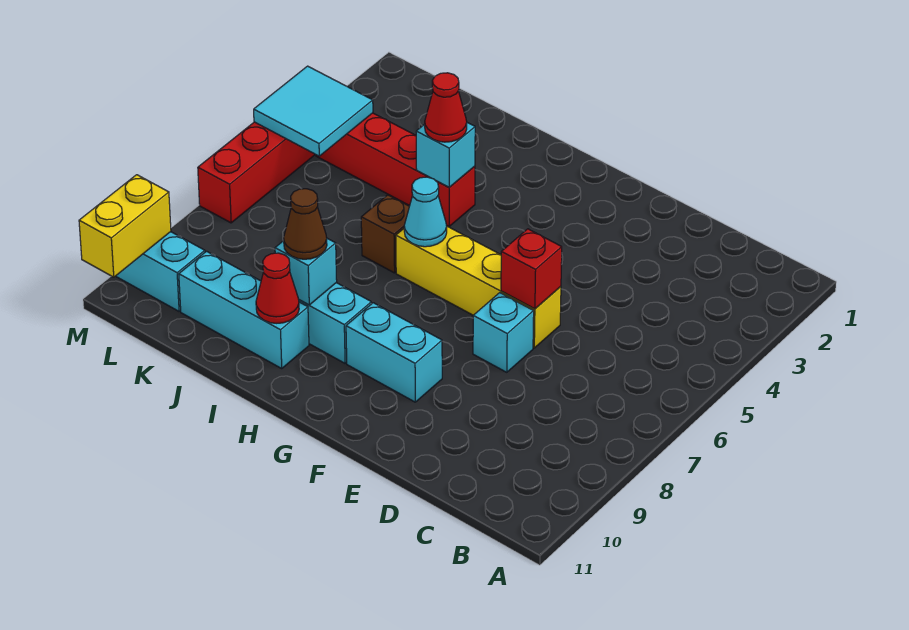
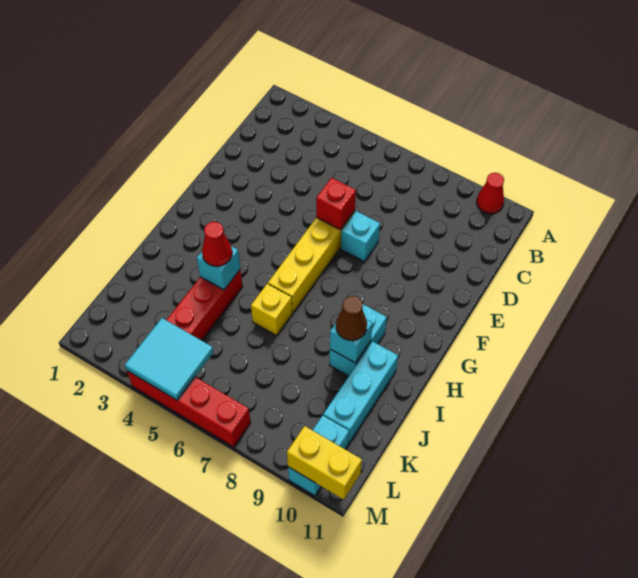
cyan 1x2 brick [346,303,442,402] -> none
cyan 1x1 cone [404,177,447,247] -> none
brown 1x1 brick [361,195,409,273] -> yellow 1x1 brick [251,284,292,336]
red 1x1 cone [256,253,299,323] -> red 1x1 cone moved to [477,173,504,214]

